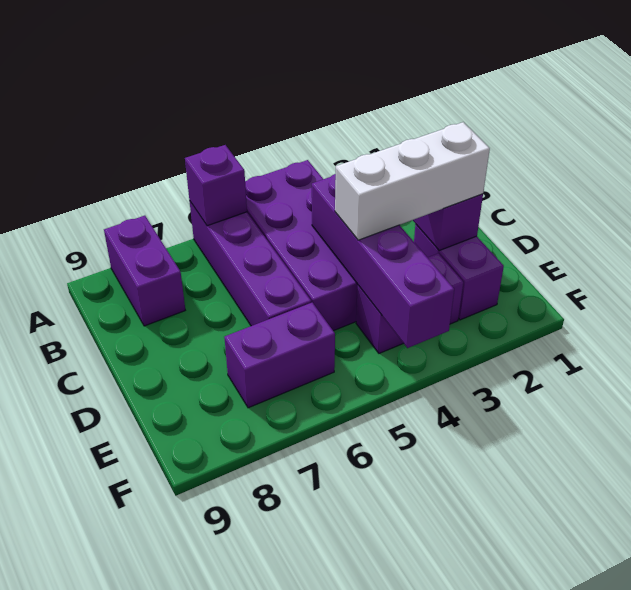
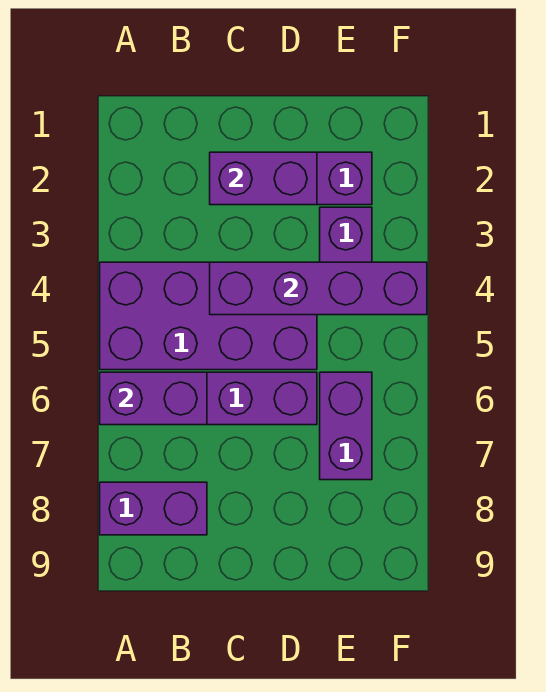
purple 1x1 brick [185,145,247,226] -> purple 1x2 brick [100,372,207,425]
white 1x3 brick [335,122,490,240] -> none

